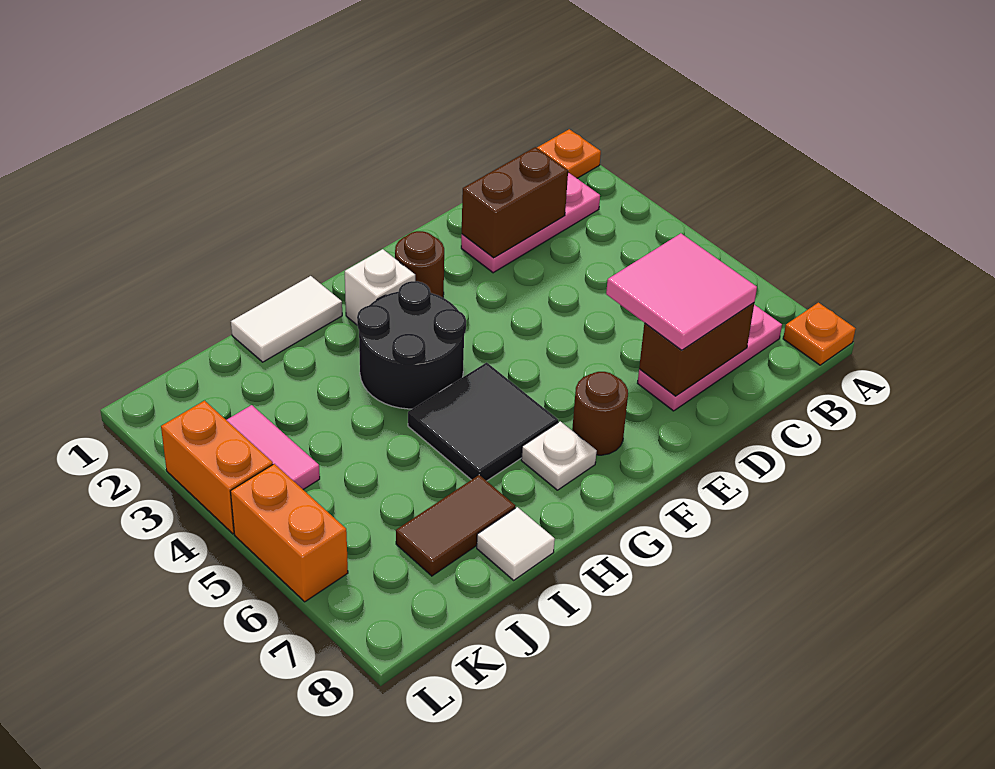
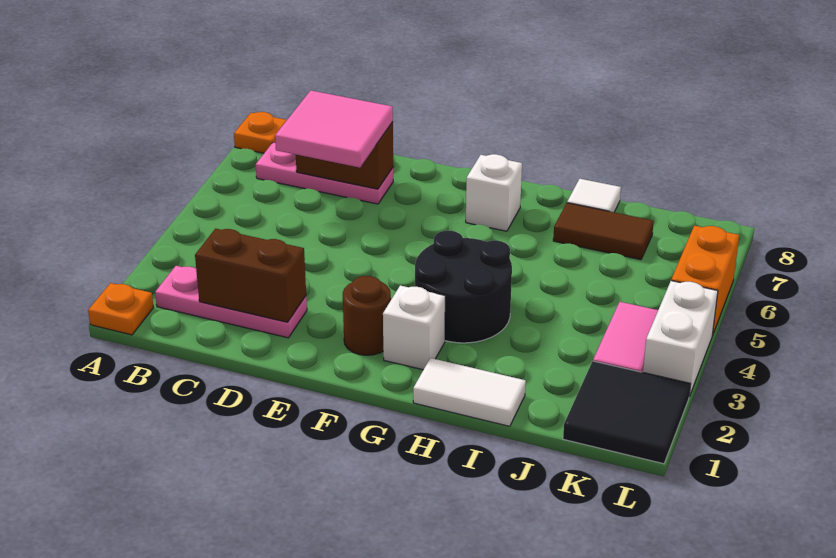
brown 1x1 round brick [572,372,628,455] -> none
black 2x2 tile [408,362,558,481] -> black 2x2 tile moved to [563,361,691,464]
white 1x1 plate [521,421,597,490] -> white 1x1 brick [466,154,522,231]
orange 1x2 brick [161,401,273,534] -> white 1x2 brick [643,281,718,397]

